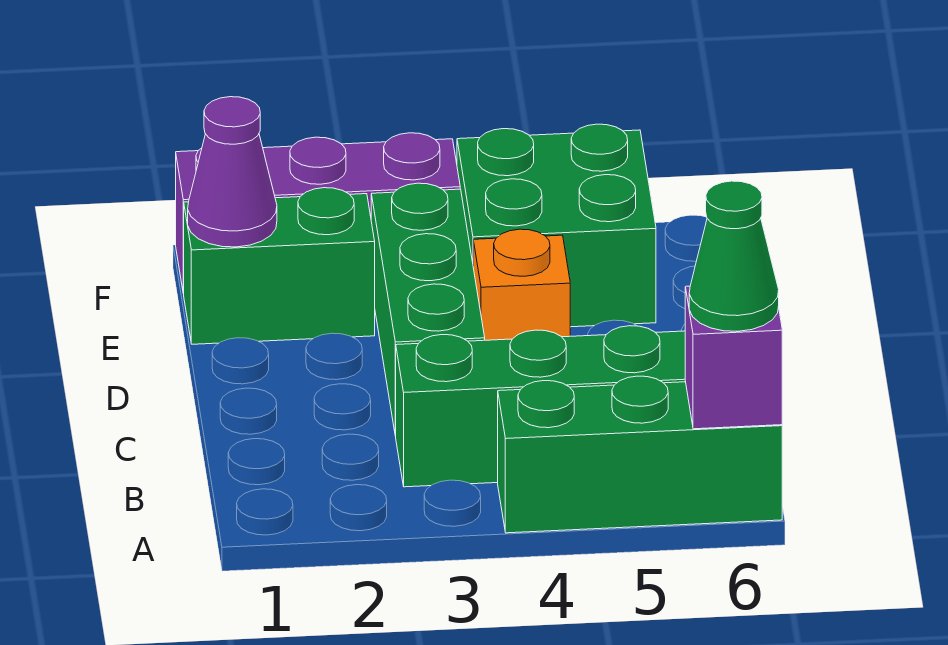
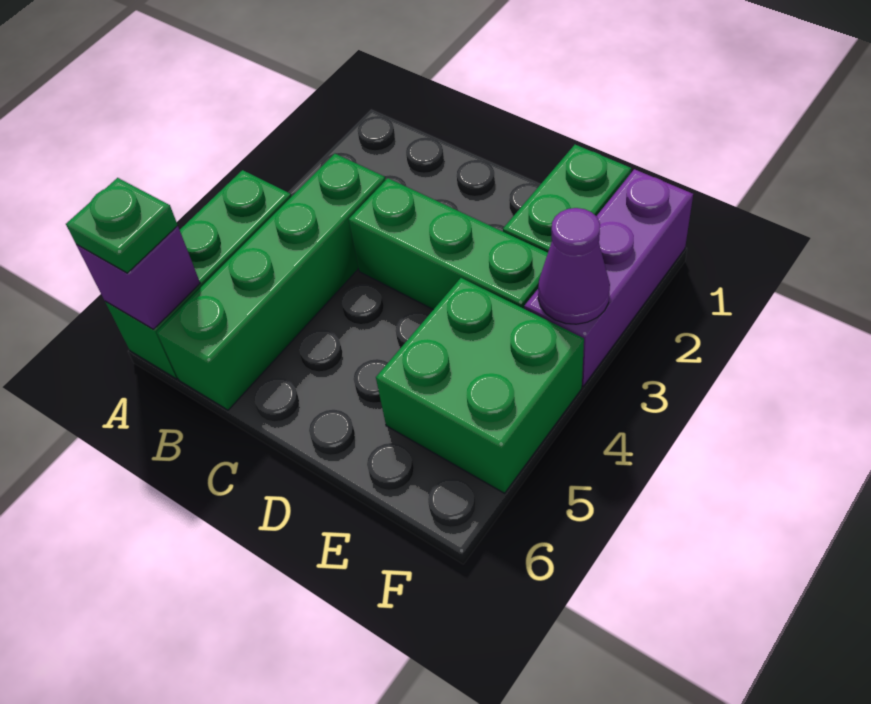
green 1x1 cone [689,181,779,331] -> green 1x1 plate [66,178,178,273]
orange 1x1 brick [473,229,570,340] -> none
purple 1x1 cone [188,97,277,247] -> purple 1x1 cone moved to [538,208,610,324]

